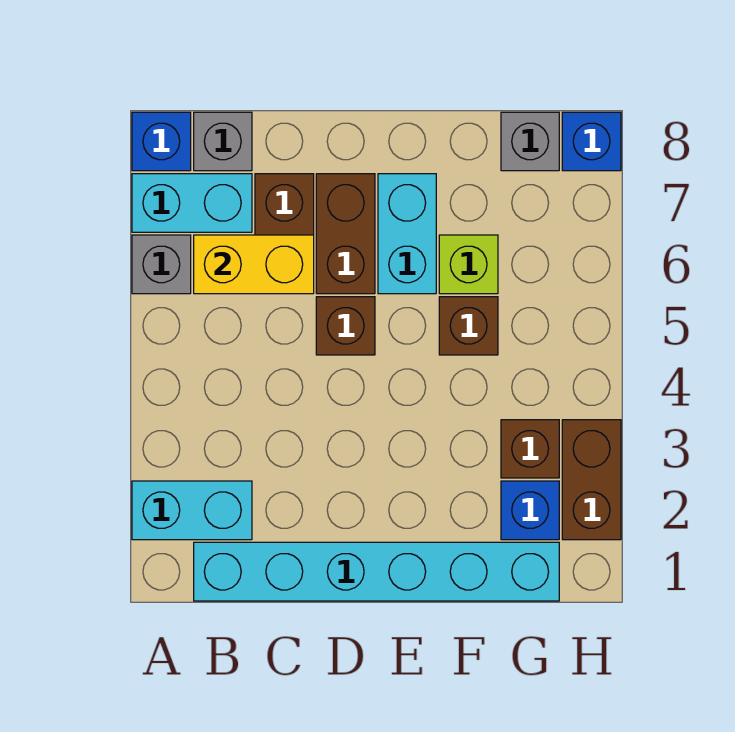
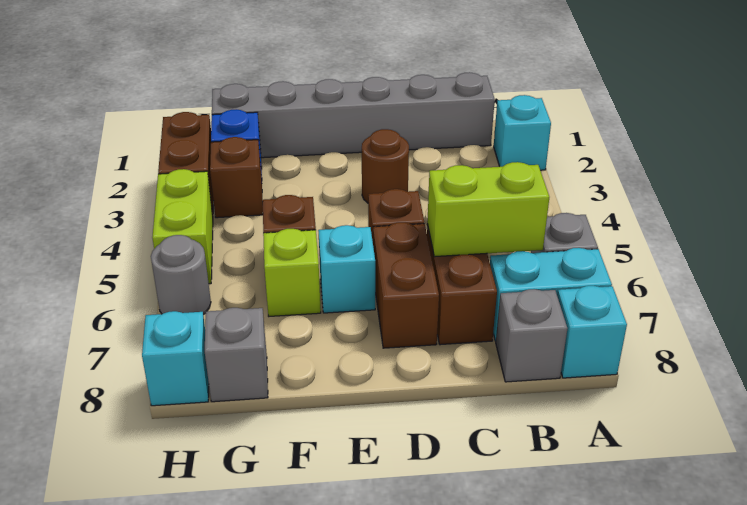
cyan 1x2 brick [132,481,252,540] -> cyan 1x1 brick [494,95,551,170]
blue 1x1 brick [132,112,191,171] -> cyan 1x1 brick [557,286,627,378]
cyan 1x6 brick [194,542,559,601] -> grey 1x6 brick [212,72,495,158]
yellow 1x2 brick [194,235,314,294] -> lime 1x2 brick [427,162,549,257]
none -> brown 1x1 round brick [362,129,409,203]
cyan 1x2 brick [378,174,436,294] -> cyan 1x1 brick [318,225,375,313]
none -> lime 1x2 brick [152,169,213,284]
none -> grey 1x1 round brick [151,235,211,315]
blue 1x1 brick [562,112,621,171] -> cyan 1x1 brick [142,311,209,406]

